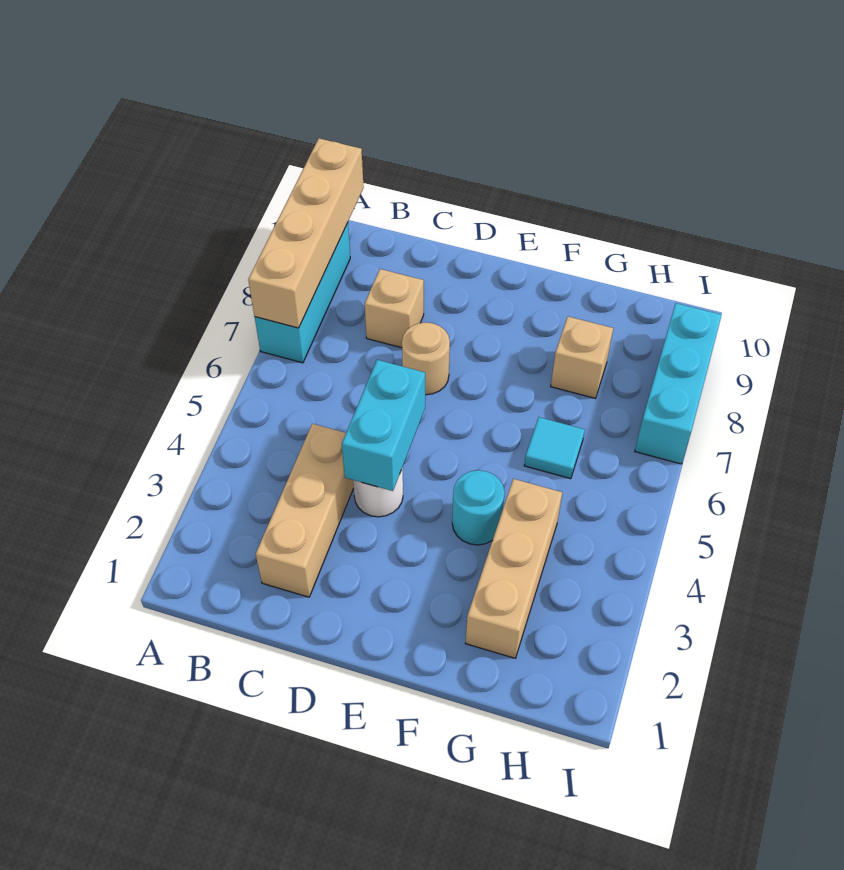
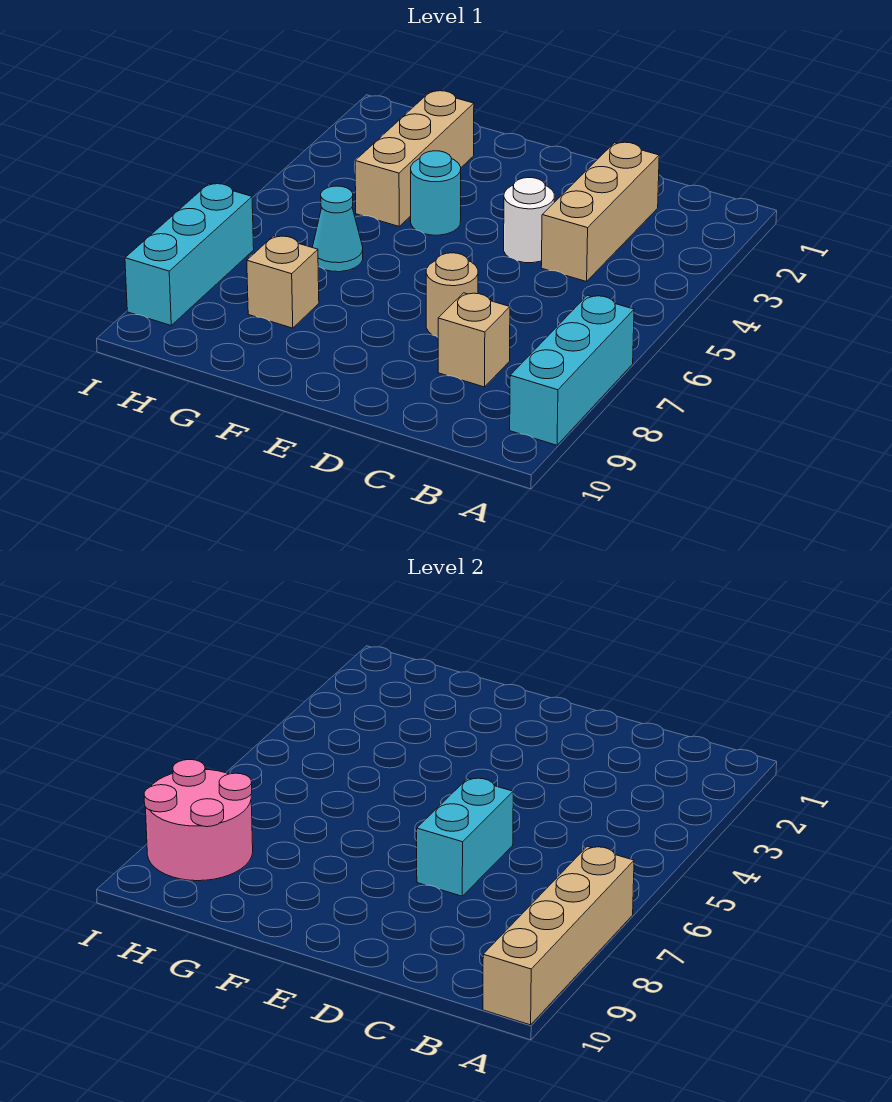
cyan 1x2 brick [342,360,425,491] -> cyan 1x2 brick moved to [417,778,513,896]
cyan 1x1 tile [524,417,585,479] -> cyan 1x1 cone [313,186,363,272]
none -> pink 2x2 round brick [144,760,253,881]

